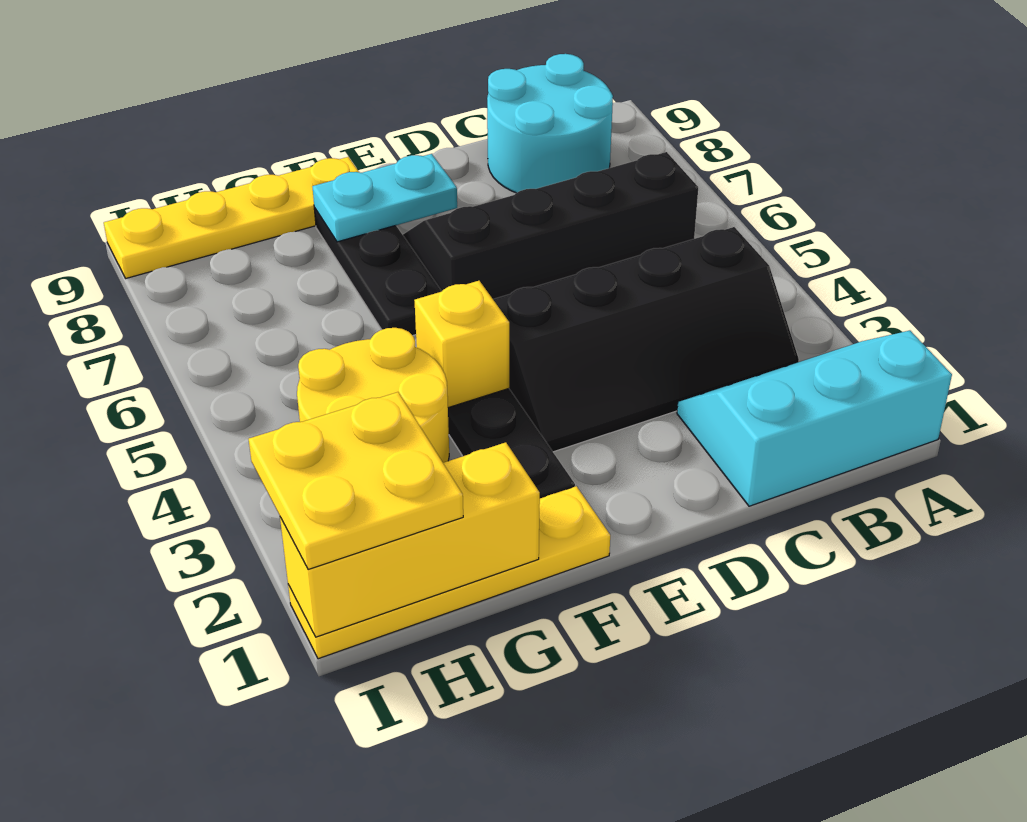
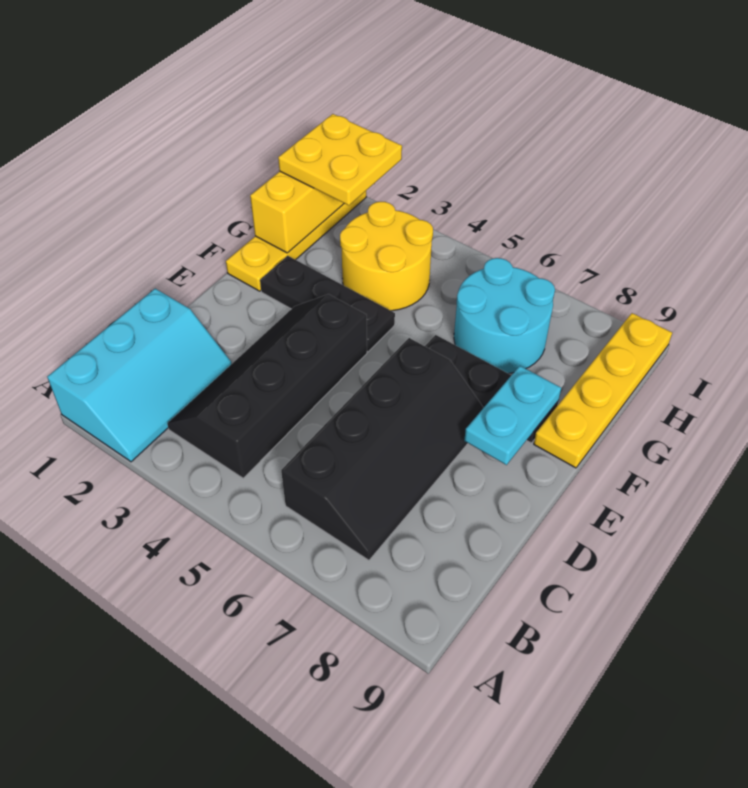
cyan 2x2 round brick [487,54,613,193] -> cyan 2x2 round brick moved to [454,258,555,373]
yellow 1x1 brick [414,281,509,408] -> none

